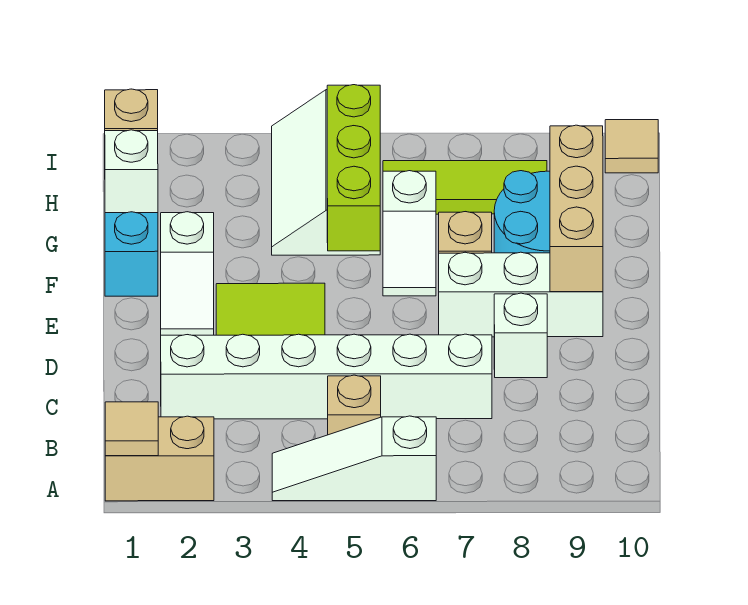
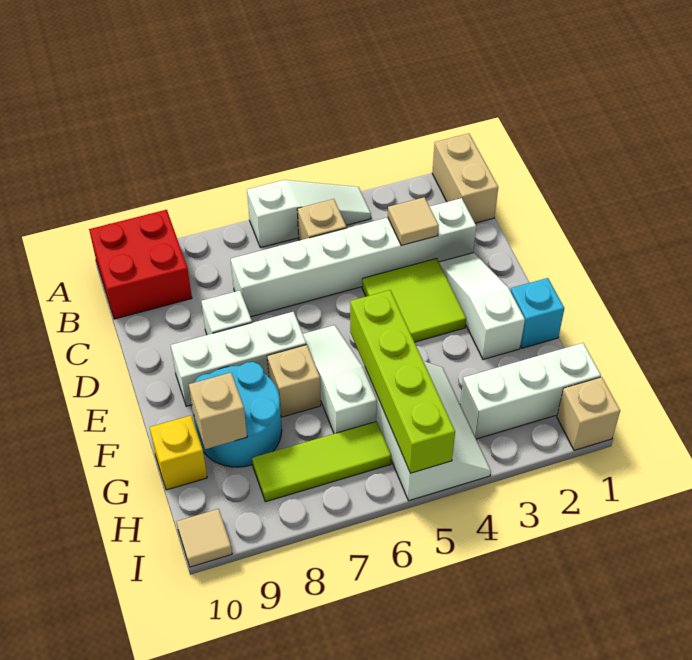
tan 1x2 brick [105,416,214,501] -> tan 1x2 brick turned to [432,133,498,223]
tan 1x1 tile [105,402,158,456] -> tan 1x1 tile moved to [388,197,439,246]
none -> red 2x2 brick [89,210,192,319]
white 1x2 slope [161,212,214,335] -> white 1x3 slope [439,253,525,359]
tan 1x3 brick [550,125,603,292] -> tan 1x1 brick [189,373,247,449]
lime 1x3 brick [327,85,380,251] -> lime 1x4 brick [350,290,455,473]
white 1x2 slope [383,171,436,296] -> white 1x3 slope [303,325,377,434]
none -> yellow 1x1 brick [150,416,207,490]
white 1x1 brick [105,130,158,213] -> white 1x3 brick [460,343,601,439]

